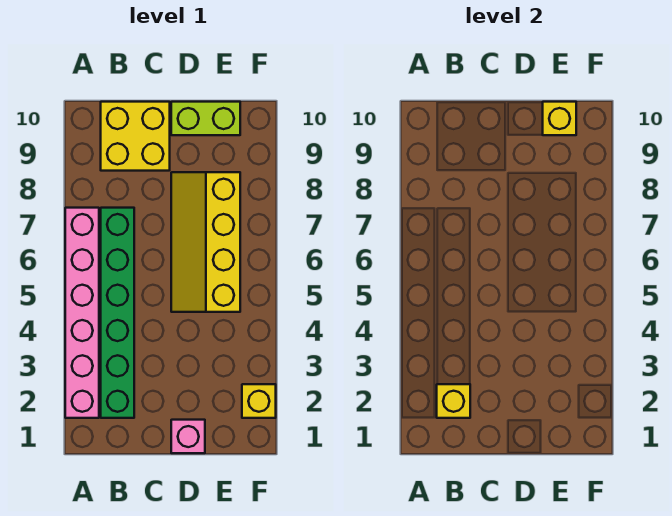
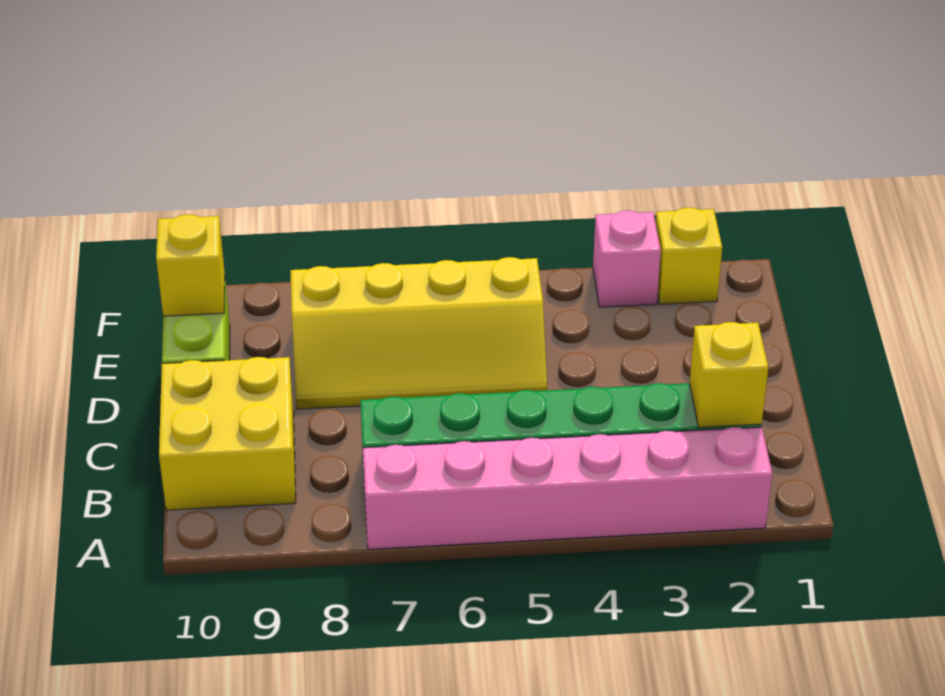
pink 1x1 brick [171,420,205,453] -> pink 1x1 brick moved to [593,210,661,307]

